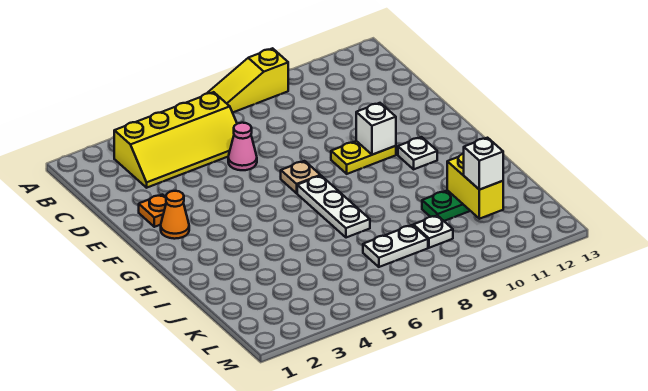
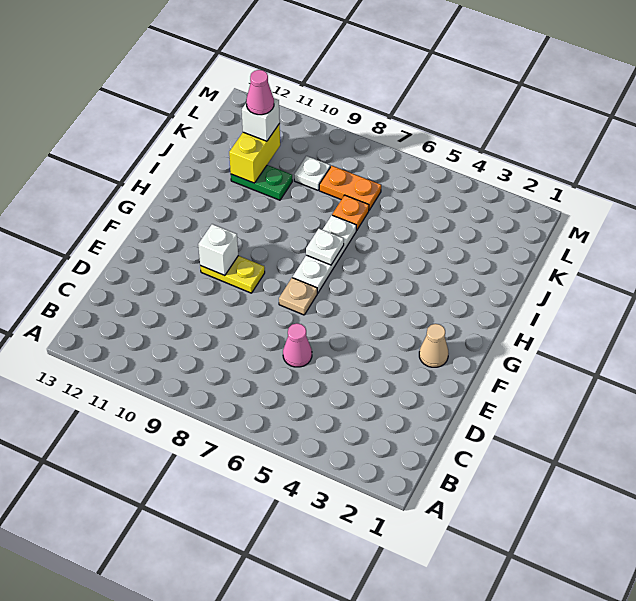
yellow 1x3 slope [207,48,288,113] -> none
yellow 2x4 slope [114,92,237,188] -> none
orange 1x1 plate [139,195,166,227] -> orange 1x1 plate moved to [332,195,369,230]
orange 1x1 cone [161,191,189,239] -> tan 1x1 cone [419,324,449,367]
white 1x1 plate [398,137,437,169] -> white 1x1 plate moved to [306,229,344,265]
white 1x2 plate [363,225,428,267] -> orange 1x2 plate [319,166,381,210]
none -> pink 1x1 cone [246,70,274,115]

